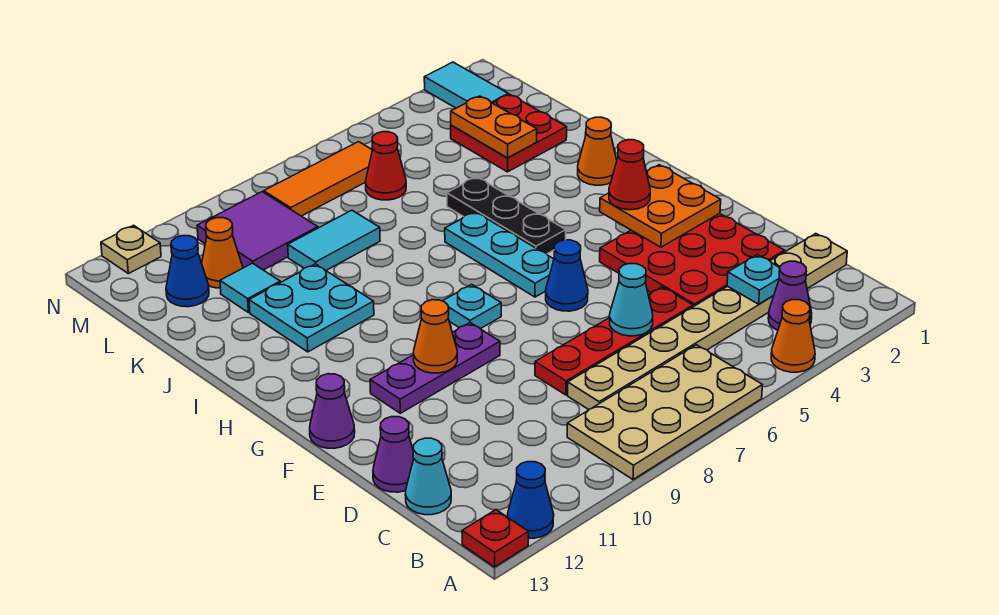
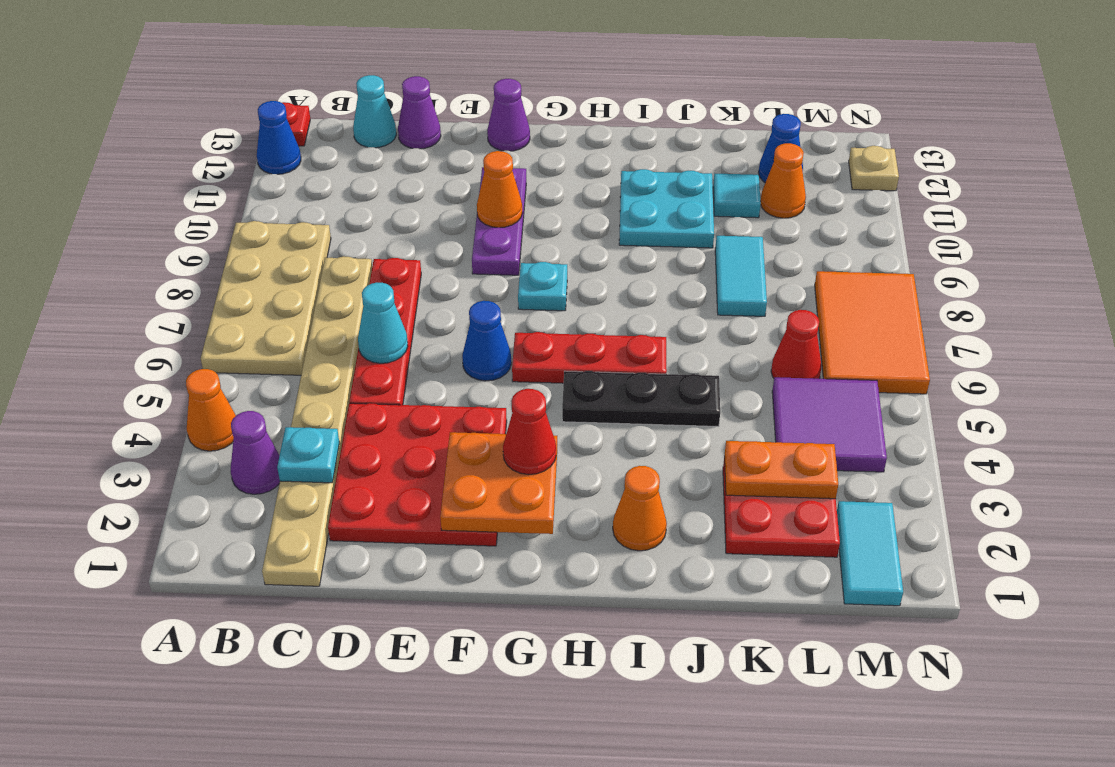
cyan 1x3 plate [445,212,554,297] -> red 1x3 plate [512,332,667,383]
purple 2x2 tile [197,192,318,270] -> purple 2x2 tile moved to [772,377,887,472]
cyan 1x2 tile [424,62,508,108] -> cyan 1x2 tile turned to [837,501,903,606]
orange 1x3 tile [264,142,372,216] -> orange 2x3 tile [815,271,930,394]

